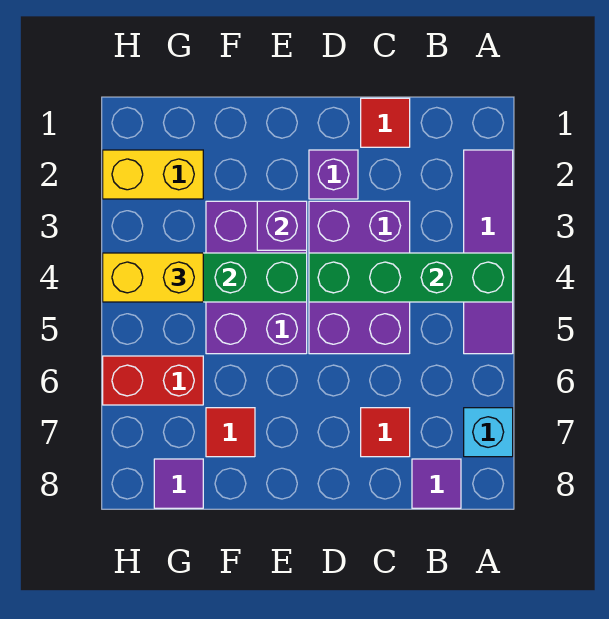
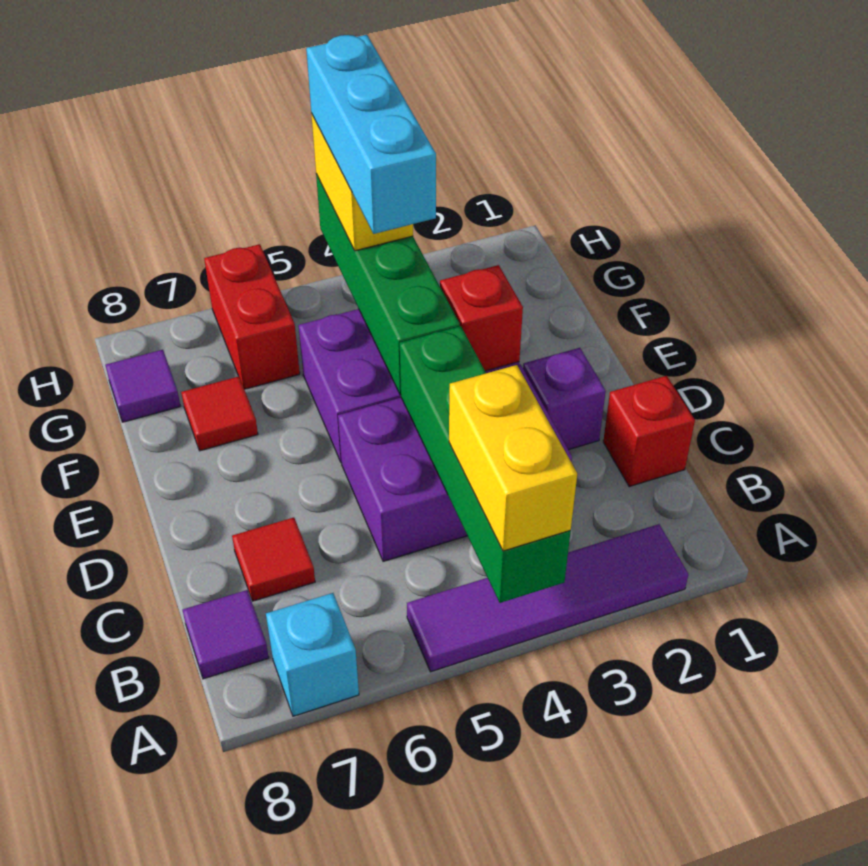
red 1x1 tile [361,98,410,147] -> red 1x1 brick [603,376,695,487]
purple 1x1 brick [257,201,307,250] -> red 1x1 brick [440,265,523,371]
none -> cyan 1x3 brick [306,35,436,234]
yellow 1x2 brick [103,150,203,199] -> yellow 1x2 brick moved to [449,365,577,551]

